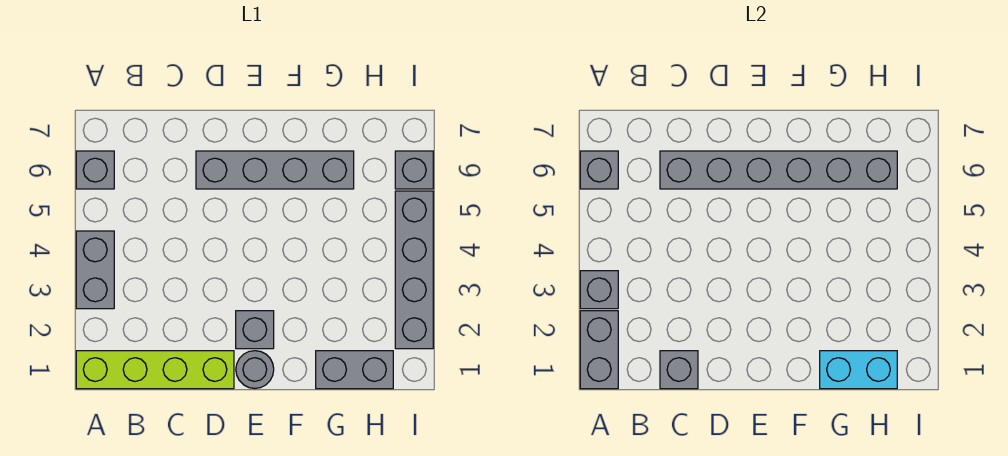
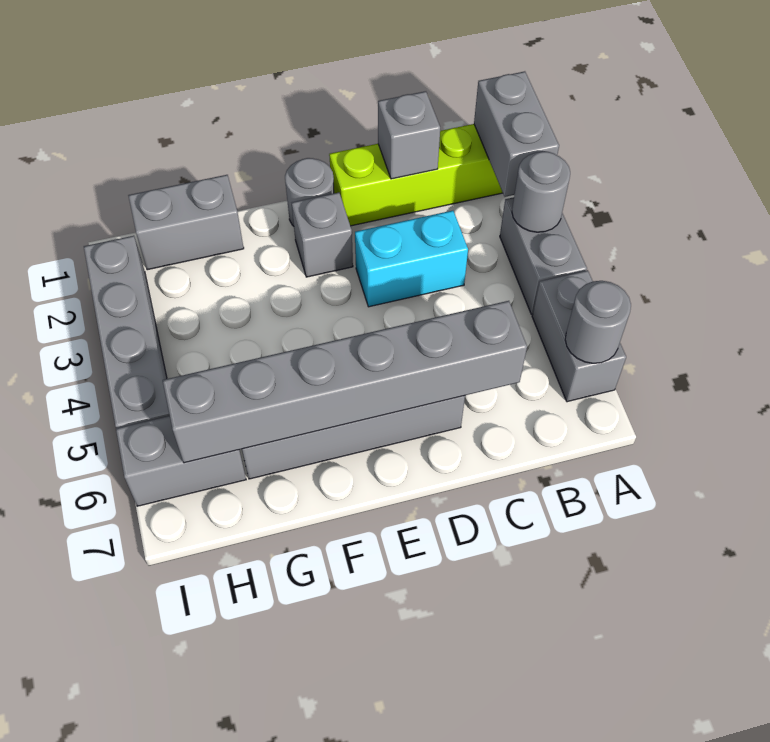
grey 1x1 brick [580,271,618,309] -> grey 1x1 round brick [512,152,570,232]
grey 1x1 brick [76,151,114,189] -> grey 1x2 brick [532,270,626,402]
grey 1x1 brick [580,151,618,189] -> grey 1x1 round brick [565,281,631,363]
cyan 1x2 brick [820,351,897,389] -> cyan 1x2 brick moved to [355,211,468,307]
grey 1x1 brick [395,151,433,189] -> grey 1x2 brick [116,416,246,506]

